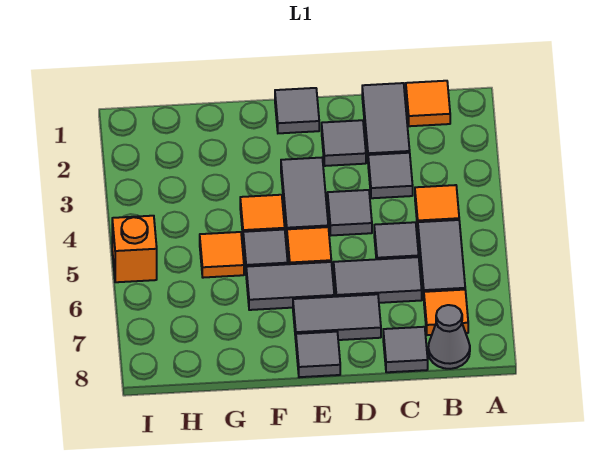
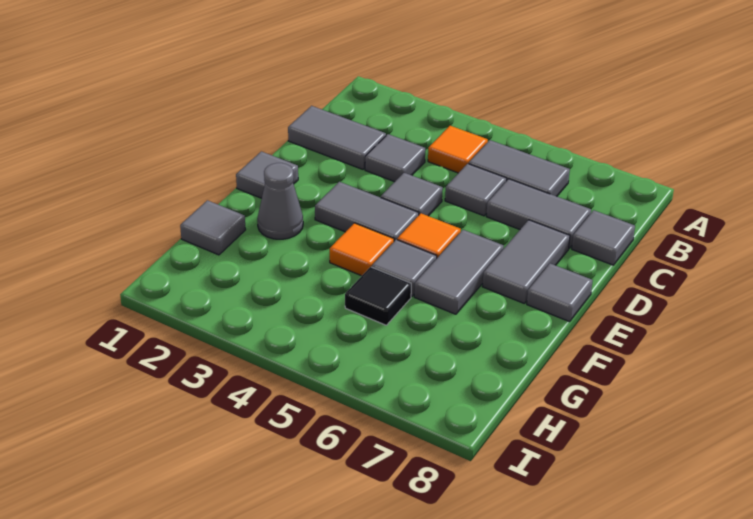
orange 1x1 tile [406,81,450,126] -> none
orange 1x1 tile [424,290,468,335] -> none
grey 1x1 cone [428,305,470,369] -> grey 1x1 cone moved to [257,163,303,239]
grey 1x2 tile [334,257,422,303] -> grey 1x2 tile turned to [486,179,591,248]
grey 1x1 tile [322,120,366,166] -> grey 1x1 tile moved to [180,200,246,255]
orange 1x1 tile [200,232,244,278] -> black 1x1 tile [345,267,411,325]
orange 1x1 brick [112,216,157,282] -> none

